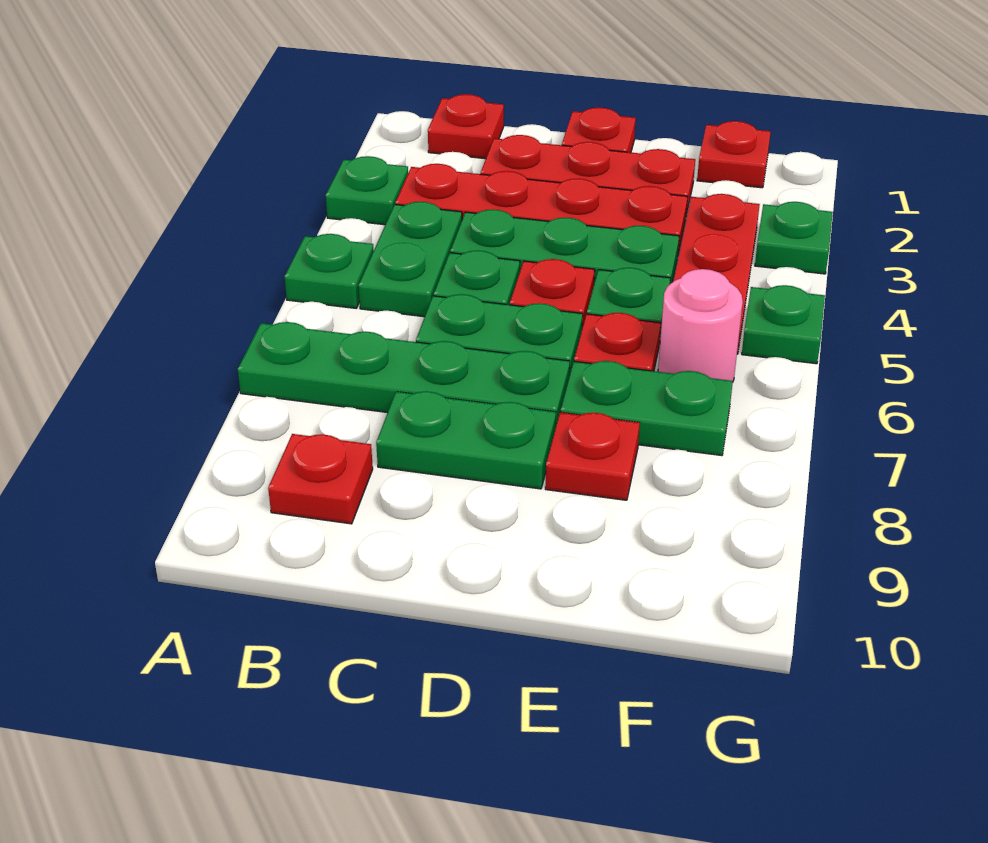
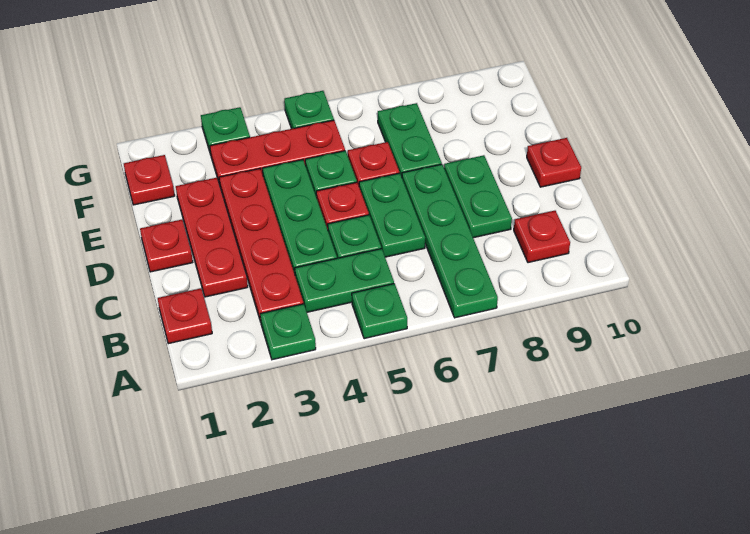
red 1x1 plate [545,412,640,500] -> red 1x1 plate moved to [527,138,581,187]
pink 1x1 round brick [658,269,743,381] -> none

